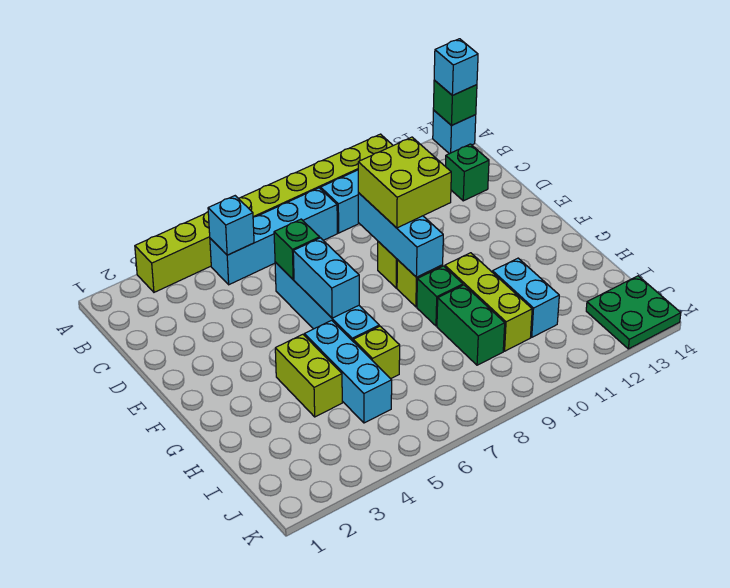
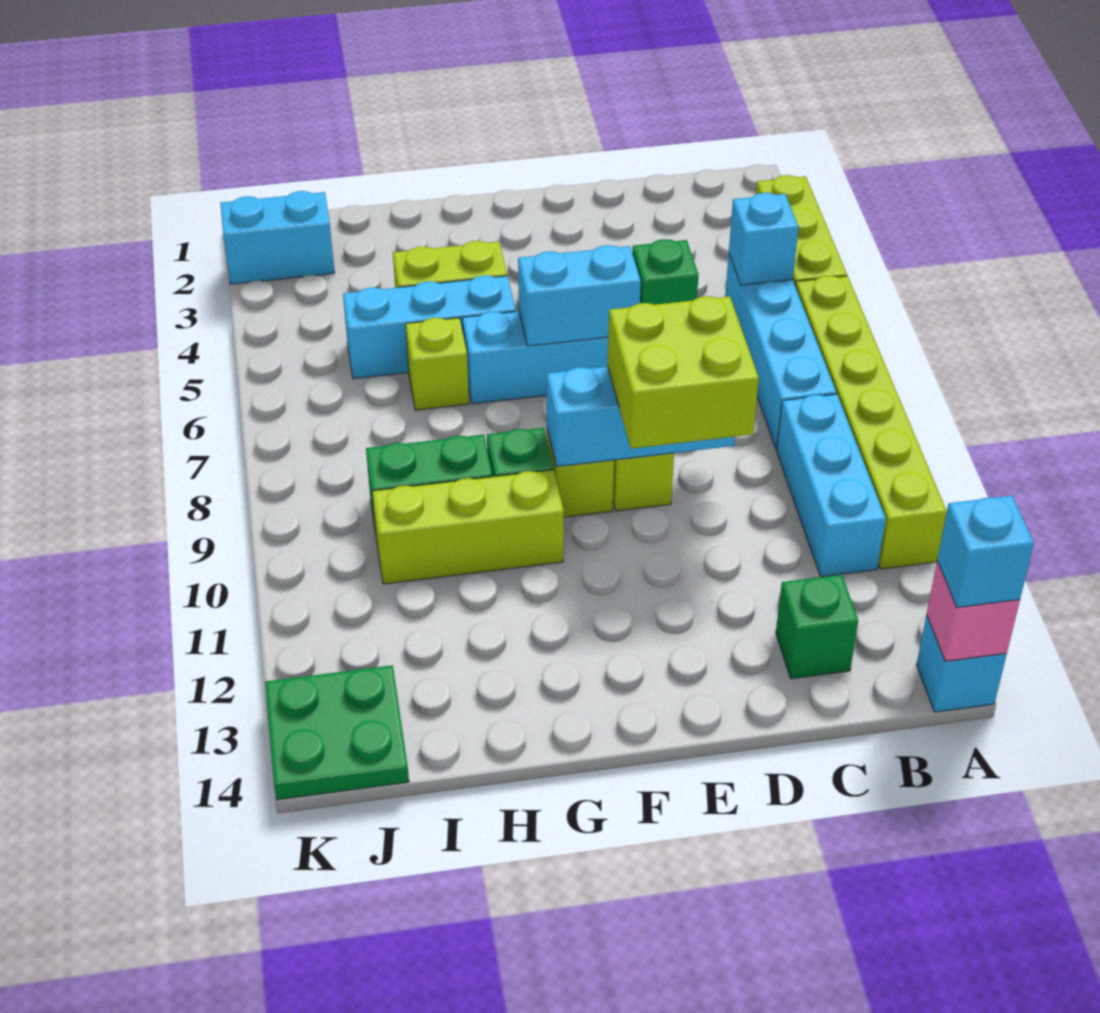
green 1x1 brick [433,80,477,125] -> pink 1x1 brick [927,561,1020,661]
cyan 1x2 brick [493,258,559,337] -> cyan 1x2 brick moved to [220,191,334,284]

